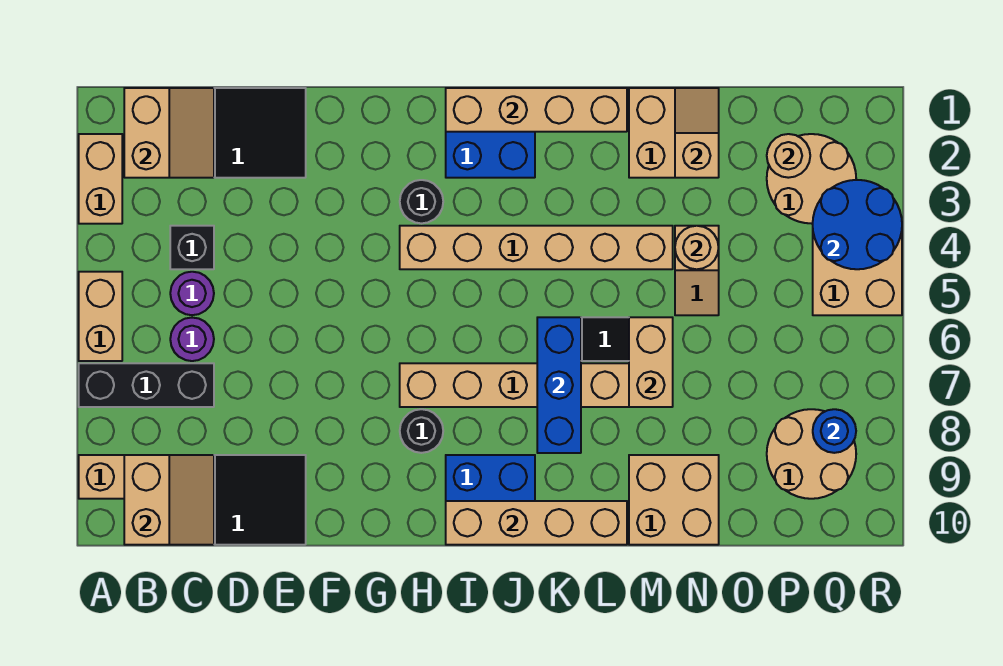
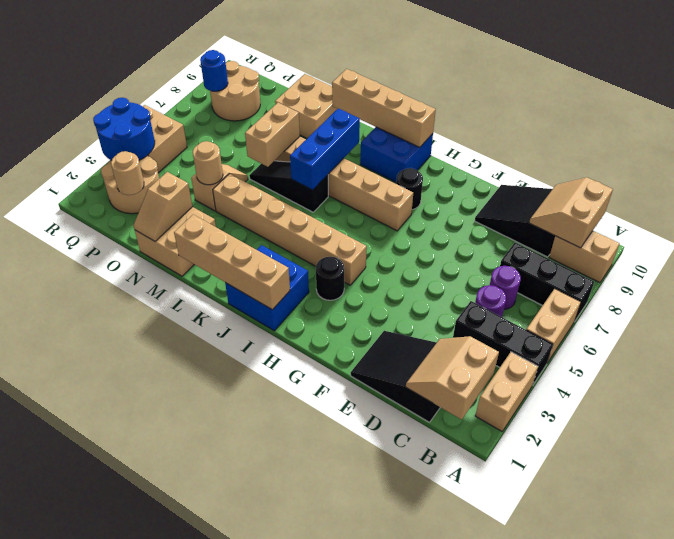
black 1x1 brick [170,226,214,269] -> black 1x3 brick [453,301,553,386]

